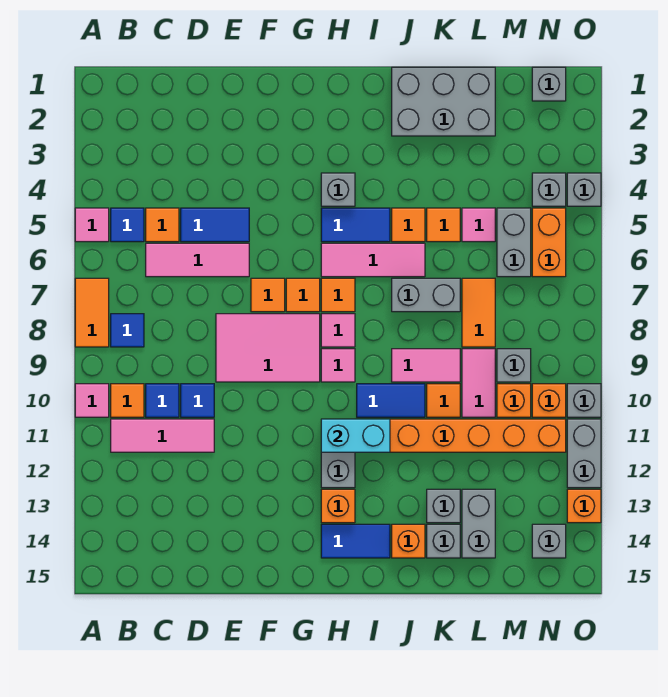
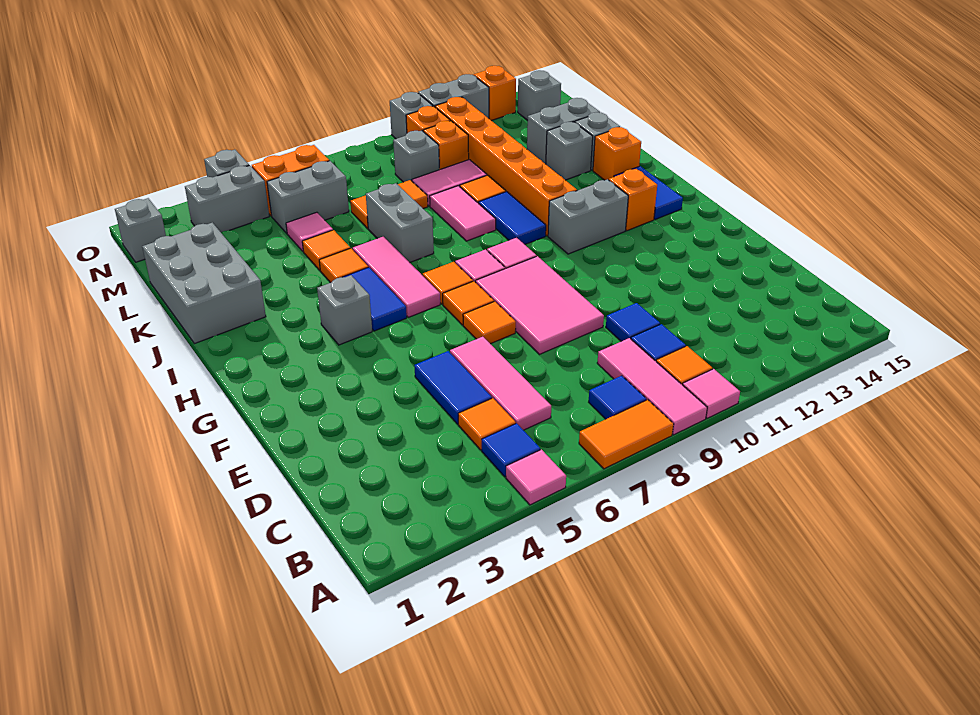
pink 1x3 tile [111,419,214,452] -> pink 1x3 tile moved to [597,338,707,435]
cyan 1x2 brick [321,419,390,452] -> none
grey 1x1 brick [532,173,566,206] -> grey 1x2 brick [185,165,269,232]

